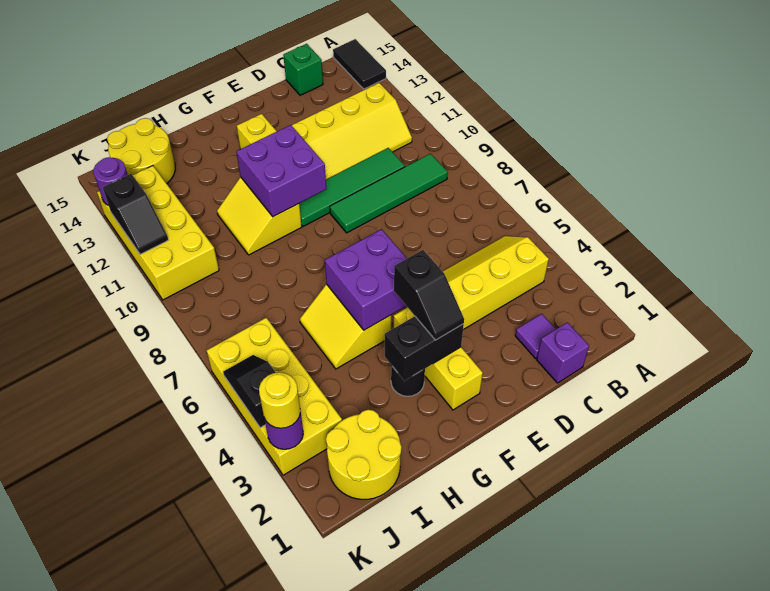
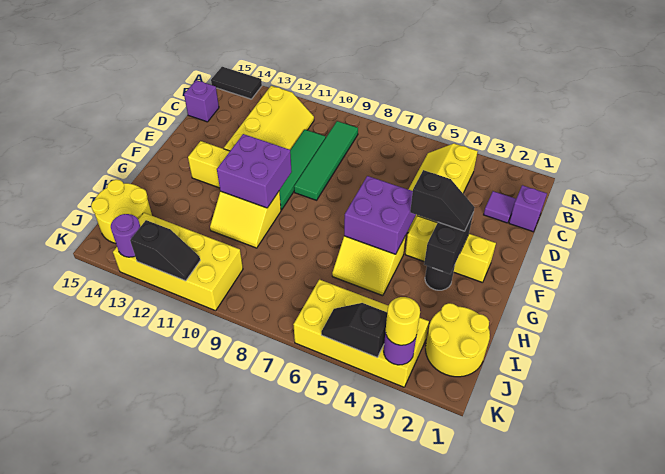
green 1x1 brick [283,44,323,95] -> purple 1x1 brick [184,80,219,122]

